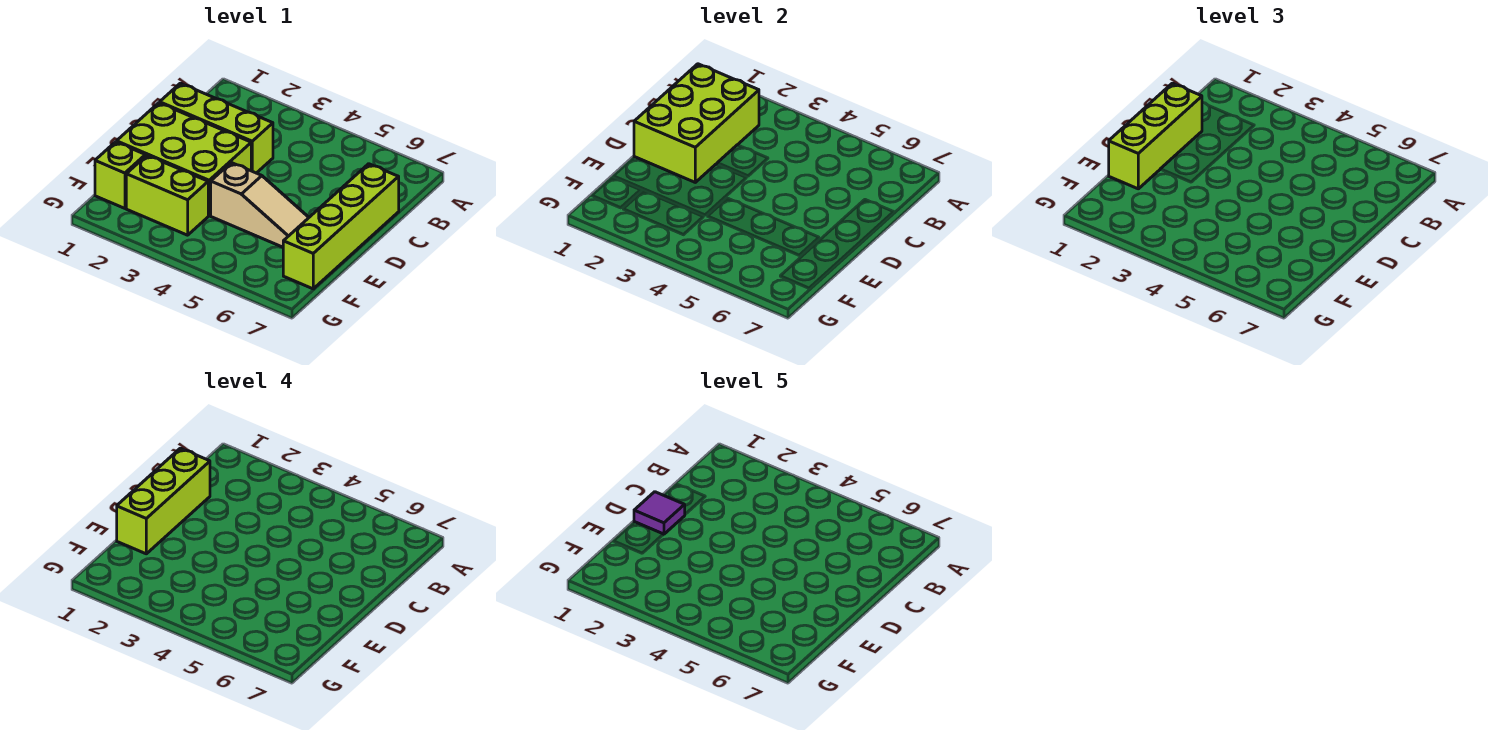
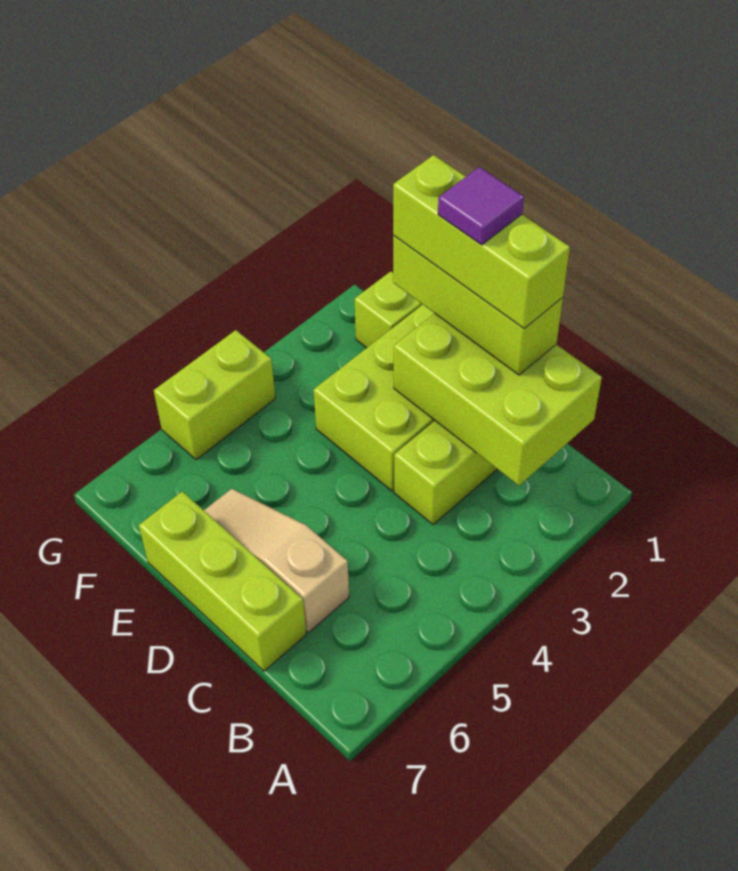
lime 1x4 brick [283,164,399,289] -> lime 1x3 brick [139,491,306,671]
tan 1x3 slope [211,163,309,247] -> tan 1x3 slope turned to [204,489,349,633]
lime 1x2 brick [126,155,208,235] -> lime 1x2 brick moved to [154,330,275,460]

